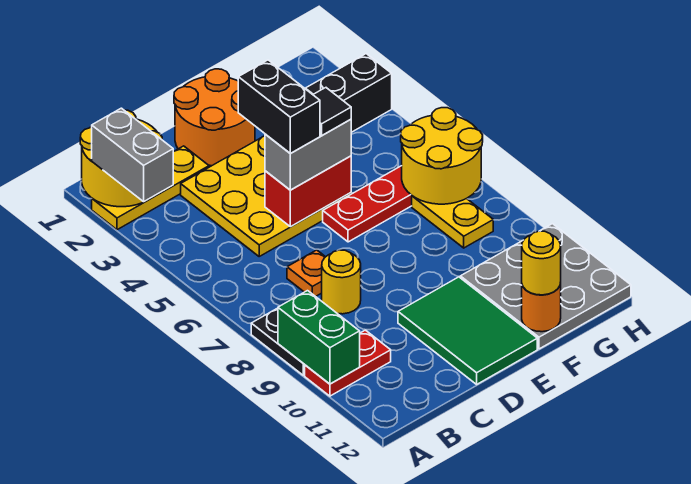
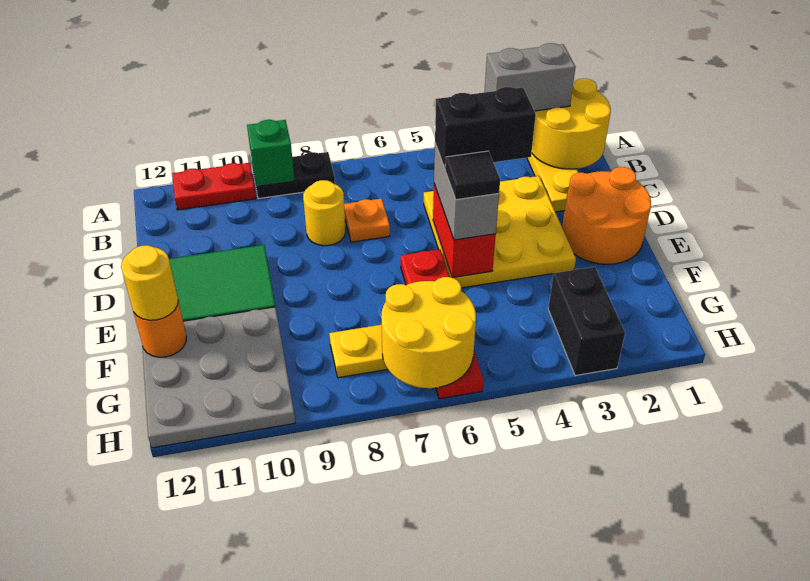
green 1x2 brick [278,291,360,384] -> green 1x1 brick [247,120,295,187]
red 1x2 plate [305,330,391,396] -> red 1x2 plate turned to [172,163,256,210]

